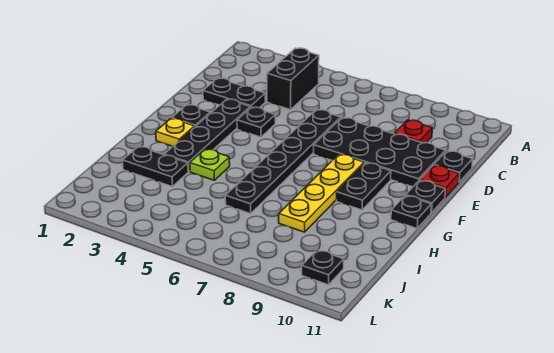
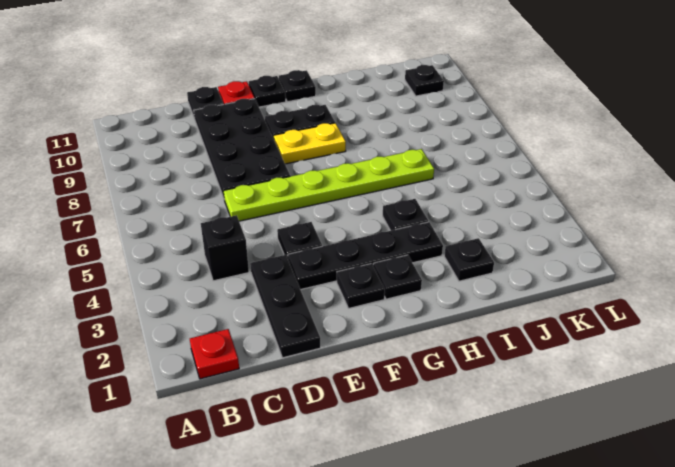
black 1x2 brick [267,48,319,110] -> black 1x1 brick [201,215,249,281]
red 1x1 plate [394,120,432,143] -> red 1x1 plate moved to [190,329,239,379]
black 1x2 plate [203,78,265,108] -> black 1x3 plate [250,255,321,358]
black 1x6 plate [225,109,341,214] -> lime 1x6 plate [224,149,434,221]
yellow 1x4 plate [279,154,364,232] -> yellow 1x2 plate [274,123,346,164]
yellow 1x1 plate [156,118,195,146] -> black 1x1 plate [373,255,422,299]
lime 1x1 plate [190,149,230,180] -> black 1x1 plate [383,199,428,231]
black 1x2 plate [123,146,188,186] -> black 1x1 plate [444,238,494,281]

